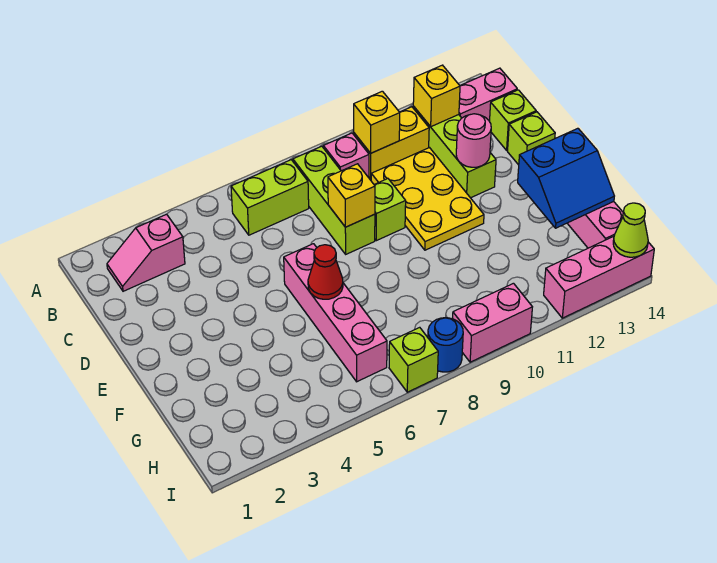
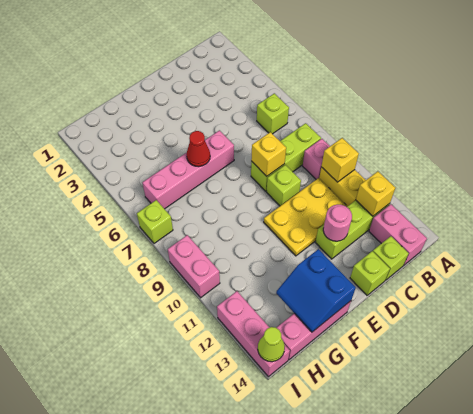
pink 1x2 slope [107,214,185,291] -> none
lime 1x2 brick [231,160,309,235] -> lime 1x1 brick [257,93,289,134]
blue 1x1 round brick [428,318,463,372] -> none

